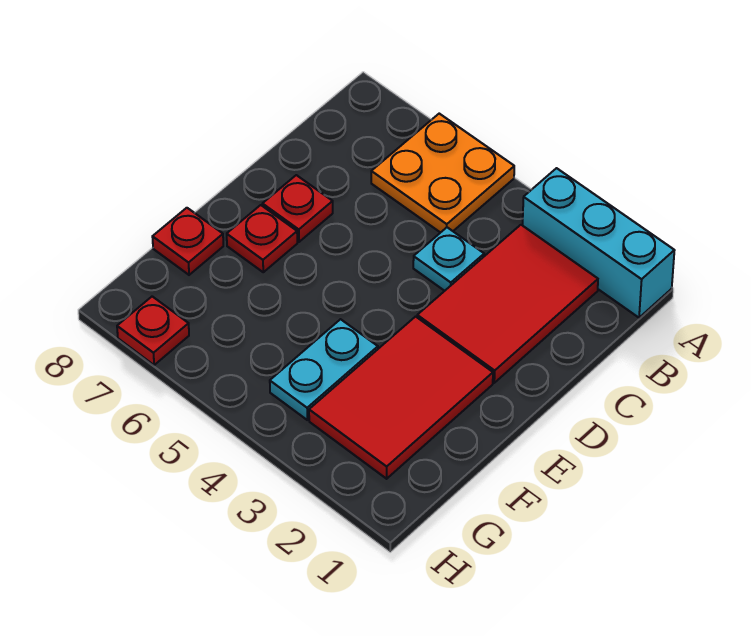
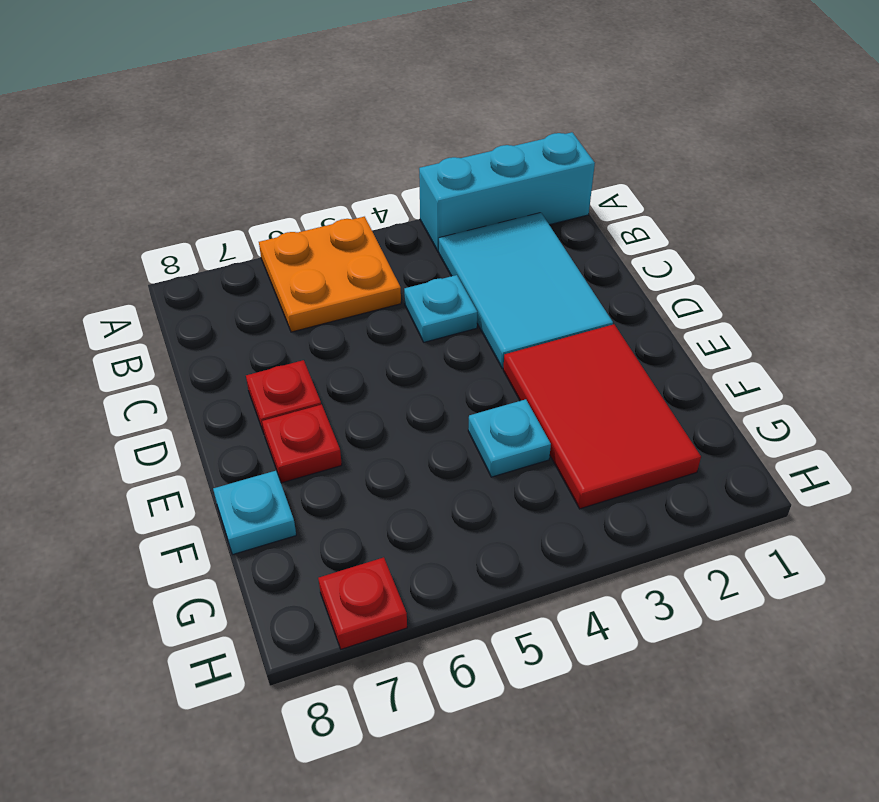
red 2x3 tile [417,225,598,383] -> cyan 2x3 tile [439,213,613,369]
cyan 1x2 plate [270,319,378,420] -> cyan 1x1 plate [468,399,551,477]
red 1x1 plate [152,208,223,275] -> cyan 1x1 plate [213,471,296,554]

